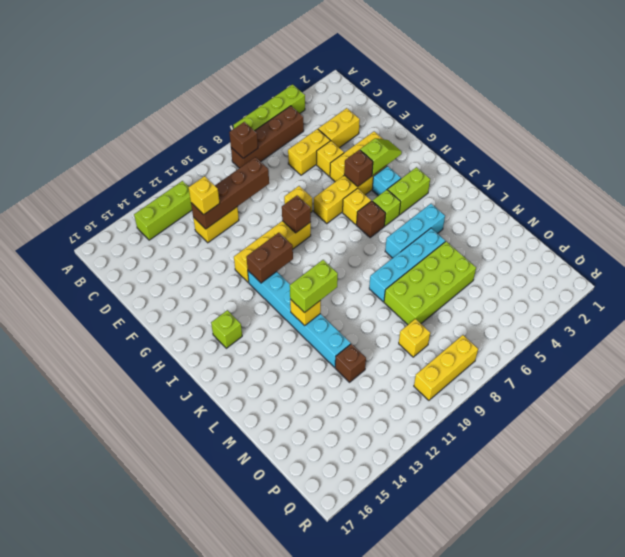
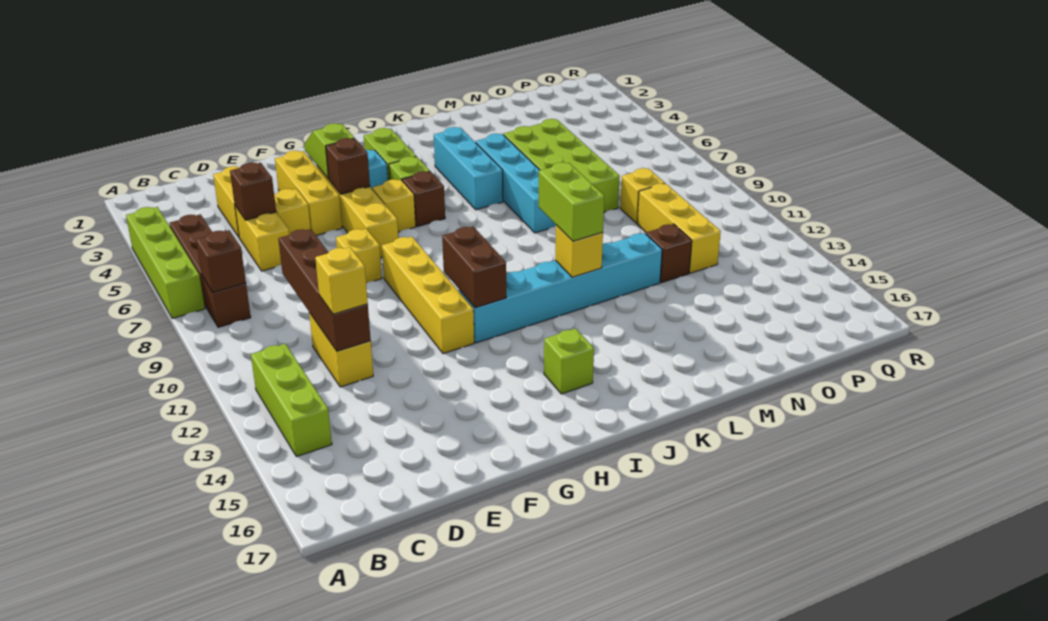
brown 1x1 brick [282,196,311,233] -> brown 1x1 brick moved to [230,162,276,220]
yellow 1x3 brick [414,335,478,400] -> yellow 1x3 brick moved to [637,183,721,273]

